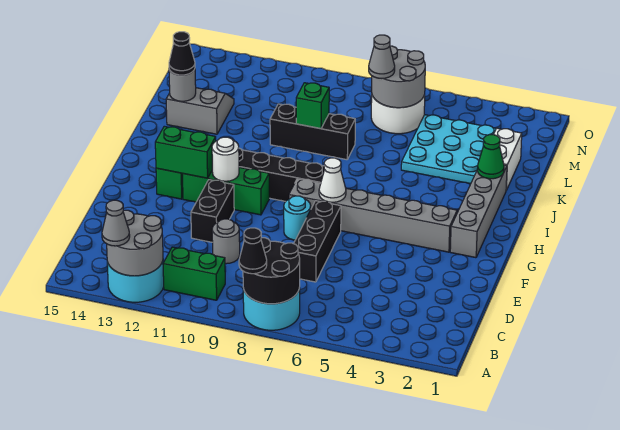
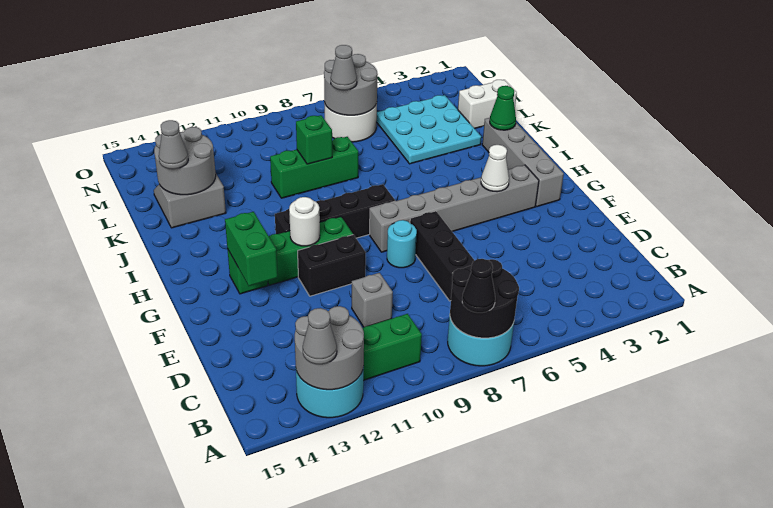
grey 1x1 round brick [212,219,240,264] -> grey 1x1 brick [352,273,393,327]
black 1x2 brick [191,180,234,242] -> black 1x2 brick turned to [298,235,366,296]
white 1x1 cone [319,158,346,202] -> white 1x1 cone moved to [481,145,509,192]
green 1x2 brick [155,126,216,178] -> green 1x2 brick turned to [225,212,278,286]
white 1x2 brick [494,128,522,190] -> white 1x2 brick turned to [458,80,517,129]
black 1x3 brick [270,104,355,160] -> green 1x3 brick [270,137,358,198]
grey 1x1 round brick [169,69,196,101] -> grey 2x2 round brick [154,127,216,195]
black 1x1 cone [169,32,195,75] -> grey 1x1 cone [159,120,188,169]

